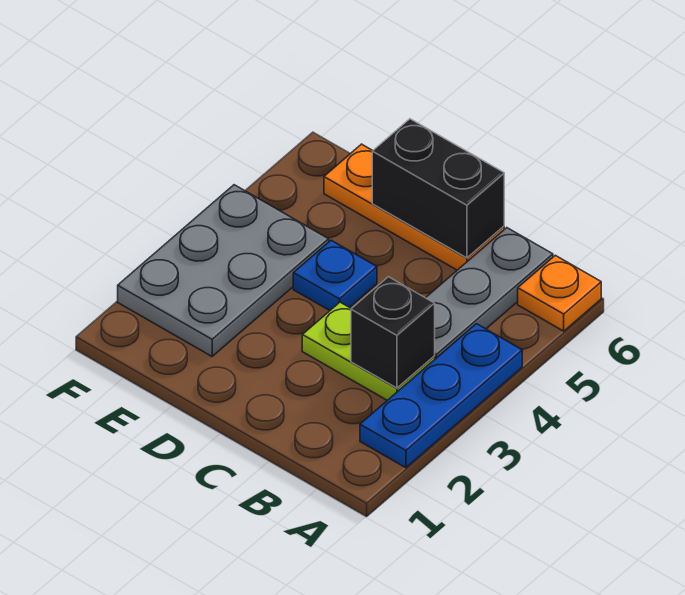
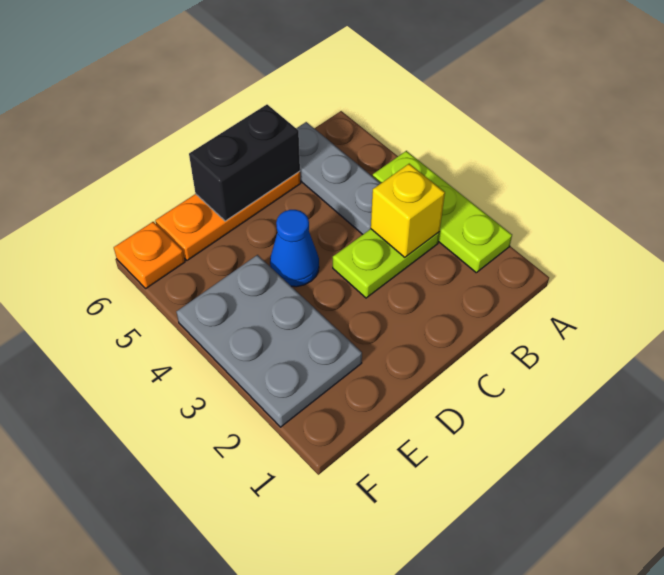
blue 1x3 plate [360,324,522,468] -> lime 1x3 plate [373,151,512,273]
orange 1x1 plate [518,255,601,331] -> orange 1x1 plate moved to [114,222,185,288]
black 1x1 brick [351,277,435,388] -> yellow 1x1 brick [371,164,445,257]
blue 1x1 plate [293,240,377,311] -> blue 1x1 cone [270,210,319,287]

